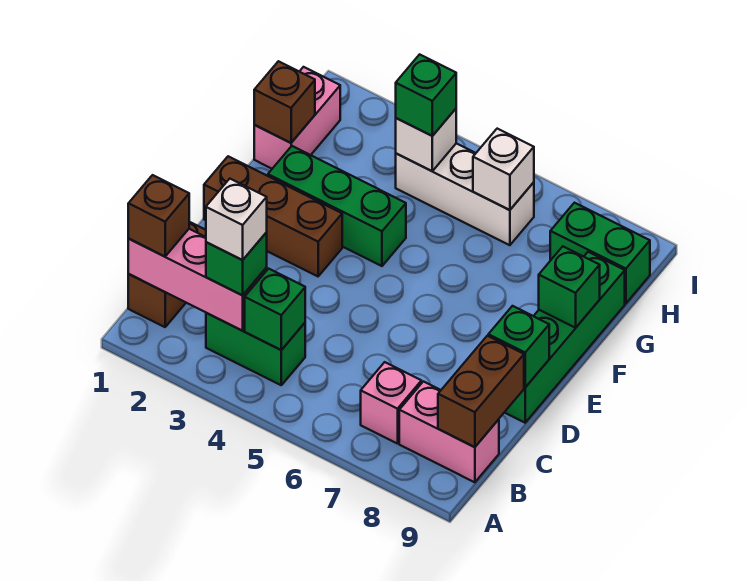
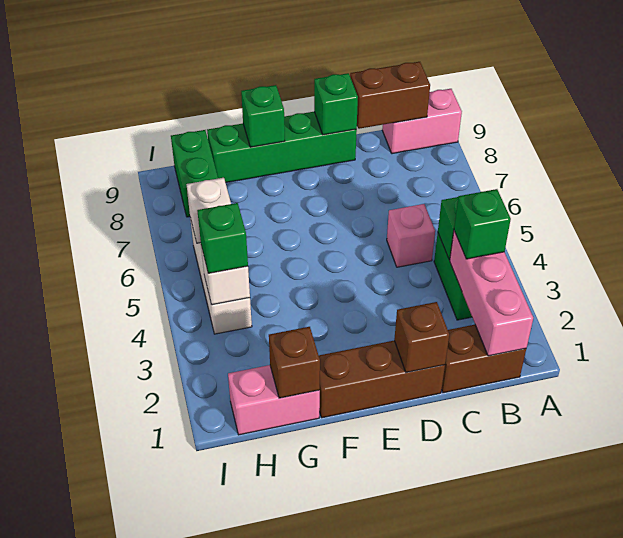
brown 1x1 brick [128,175,189,257] -> brown 1x1 brick moved to [394,302,449,373]
white 1x1 brick [206,179,267,260] -> none
pink 1x1 brick [361,362,421,444] -> pink 1x1 brick moved to [387,204,435,267]
pink 1x2 brick [399,382,499,482] -> pink 1x2 brick turned to [382,89,462,154]
brown 1x3 brick [204,156,342,276] -> brown 1x3 brick turned to [319,341,445,418]
green 1x3 brick [268,146,406,266] -> none

